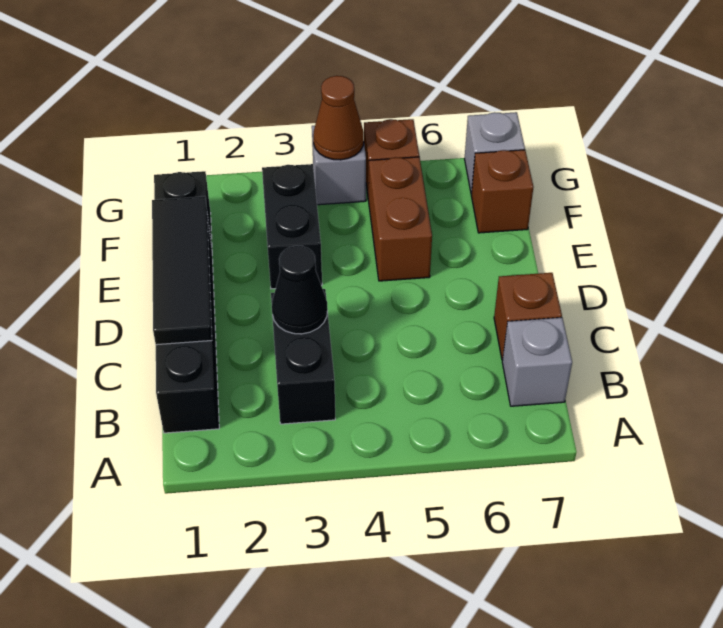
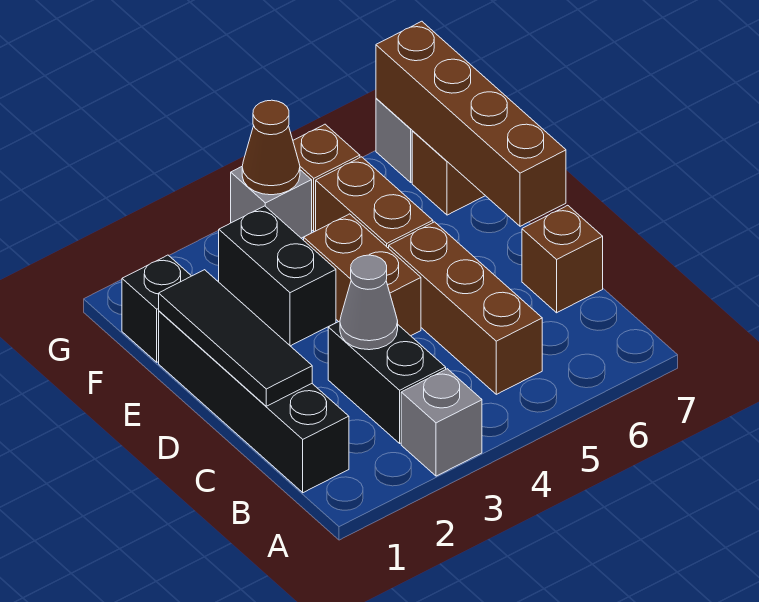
none -> brown 1x3 brick [389,222,542,394]
grey 1x1 brick [502,317,572,406] -> grey 1x1 brick moved to [401,369,482,476]
black 1x1 cone [272,246,328,334] -> grey 1x1 cone [340,255,398,350]
none -> brown 1x2 brick [304,214,421,336]
none -> brown 1x4 brick [376,21,566,226]

